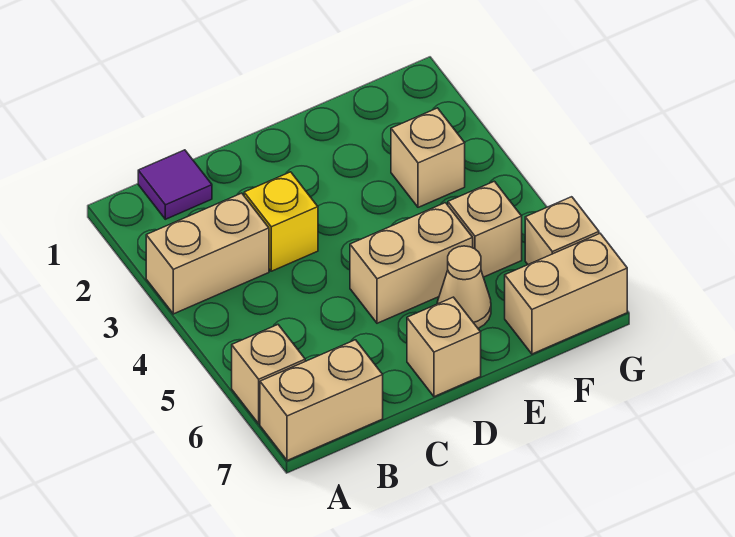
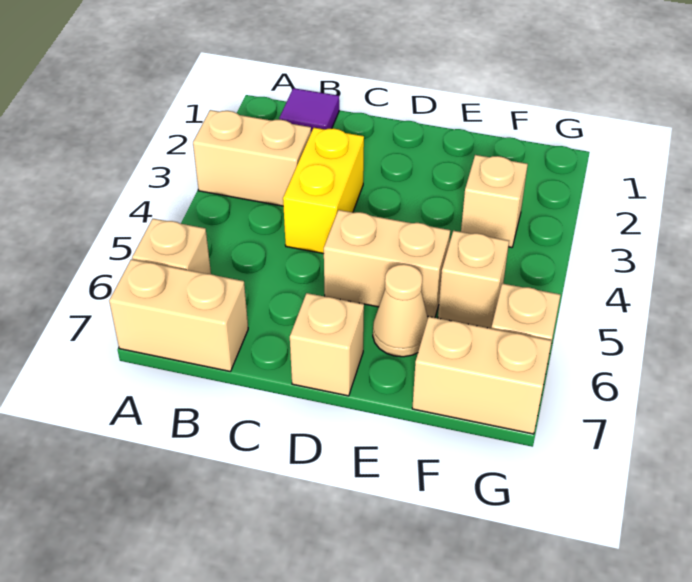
yellow 1x1 brick [244,172,318,271] -> yellow 1x2 brick [283,128,364,254]

